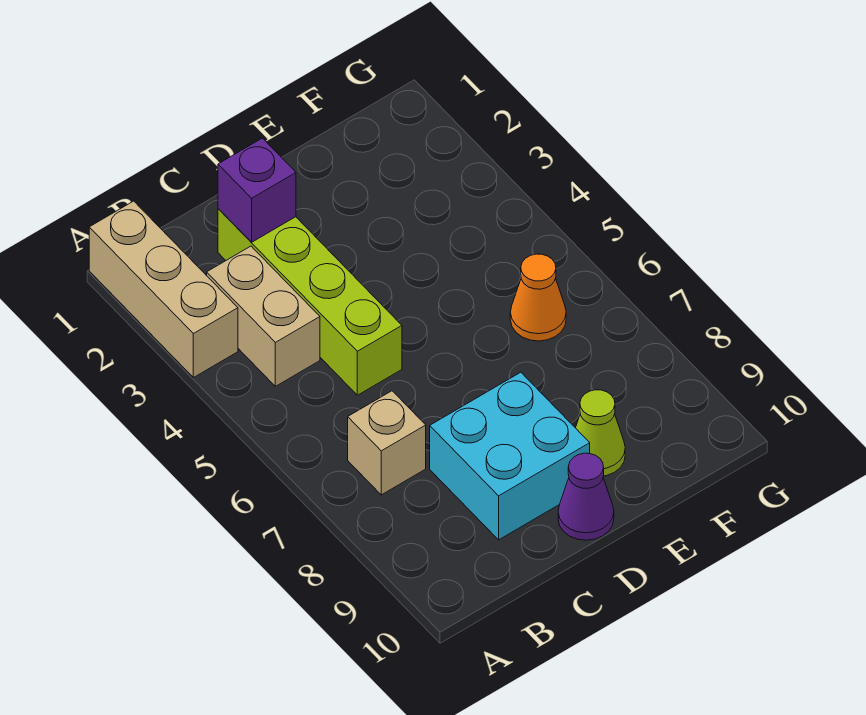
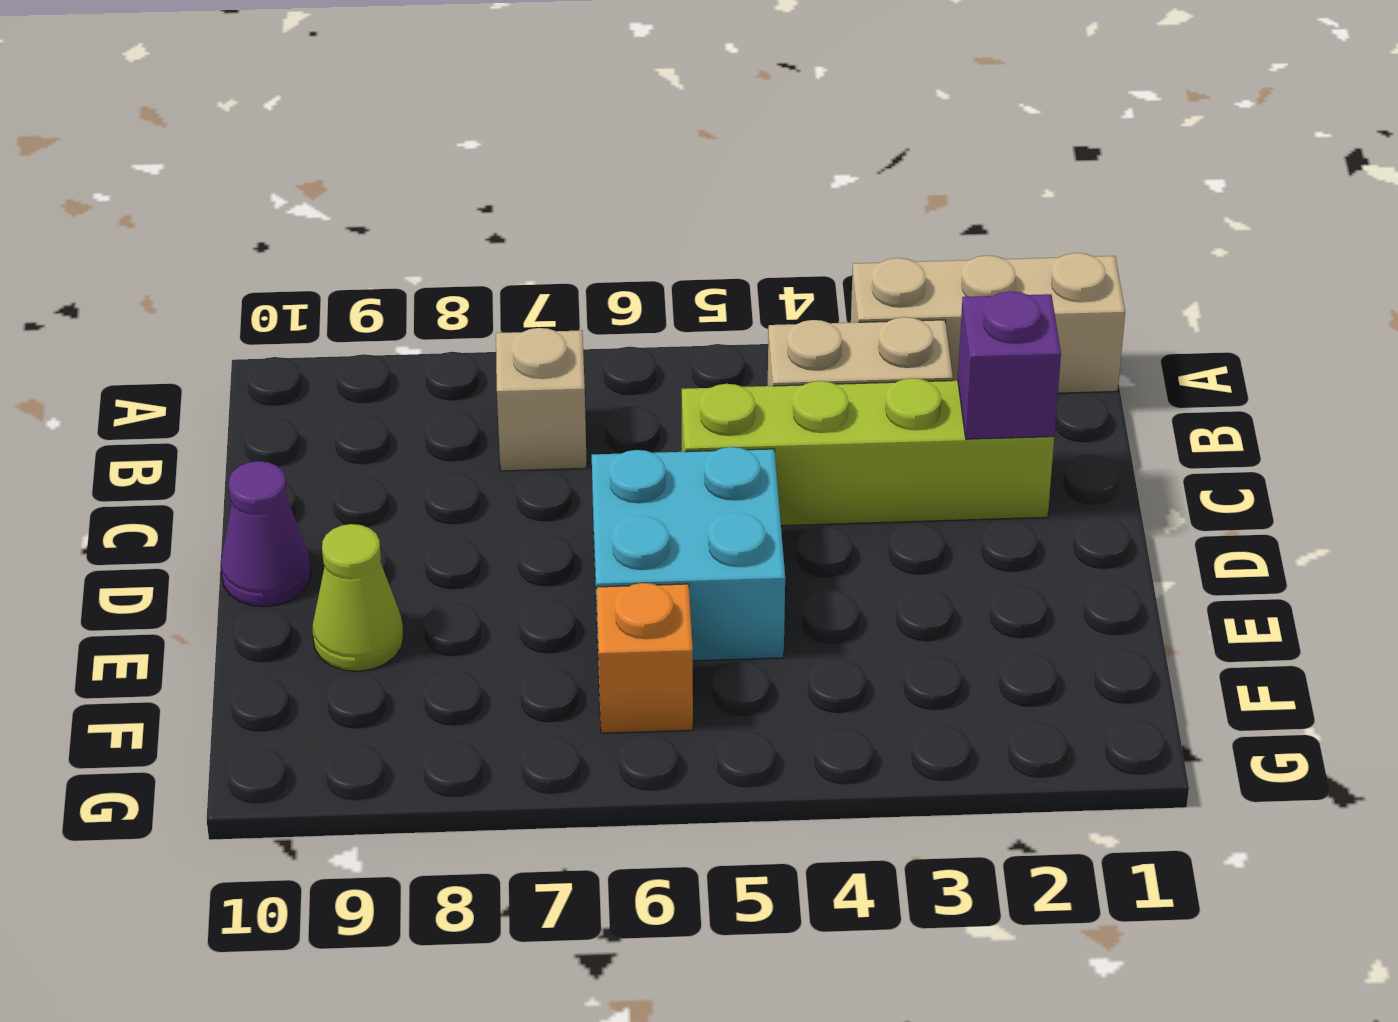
cyan 2x2 brick [430,372,590,540] -> cyan 2x2 brick moved to [592,447,785,661]
orange 1x1 cone [510,254,566,341] -> orange 1x1 brick [597,583,693,733]

